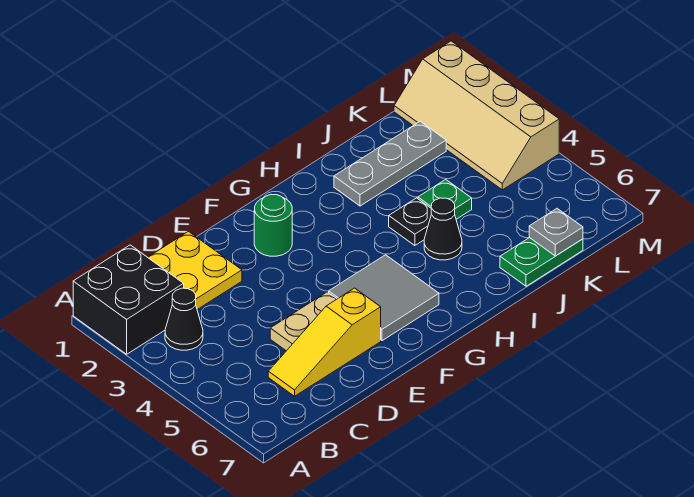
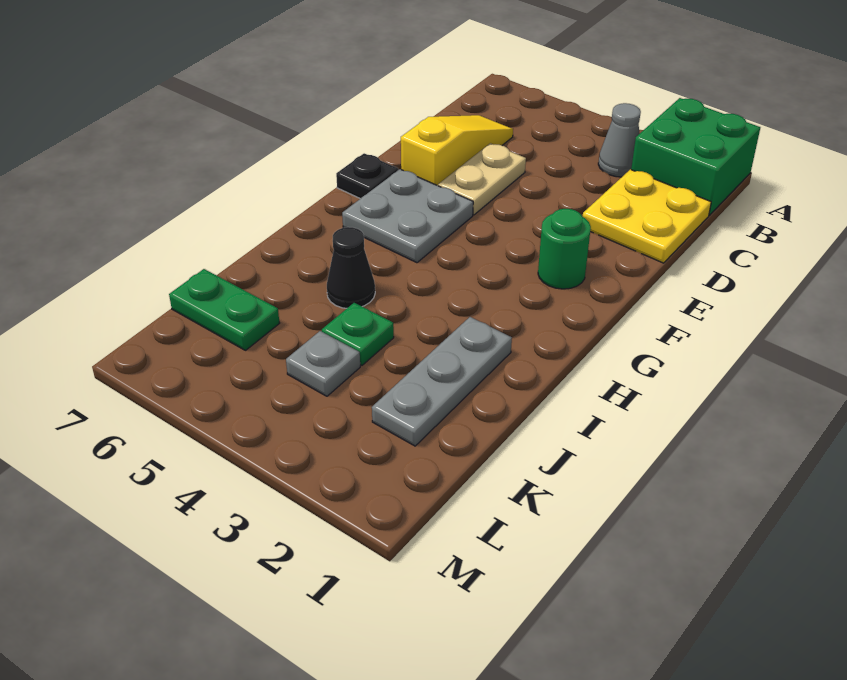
black 2x2 brick [73,245,184,354] -> green 2x2 brick [631,98,760,215]
black 1x1 cone [165,288,203,350] -> grey 1x1 cone [598,103,641,177]
grey 2x2 tile [329,255,439,341] -> grey 2x2 plate [342,169,473,263]
black 1x1 plate [389,198,431,246] -> black 1x1 plate moved to [336,153,398,199]
green 1x2 plate [500,238,583,286] -> green 1x2 plate turned to [169,269,279,350]
grey 1x1 plate [529,209,583,256] -> grey 1x1 plate moved to [286,331,360,396]
tan 2x4 slope [394,41,559,190] -> none

